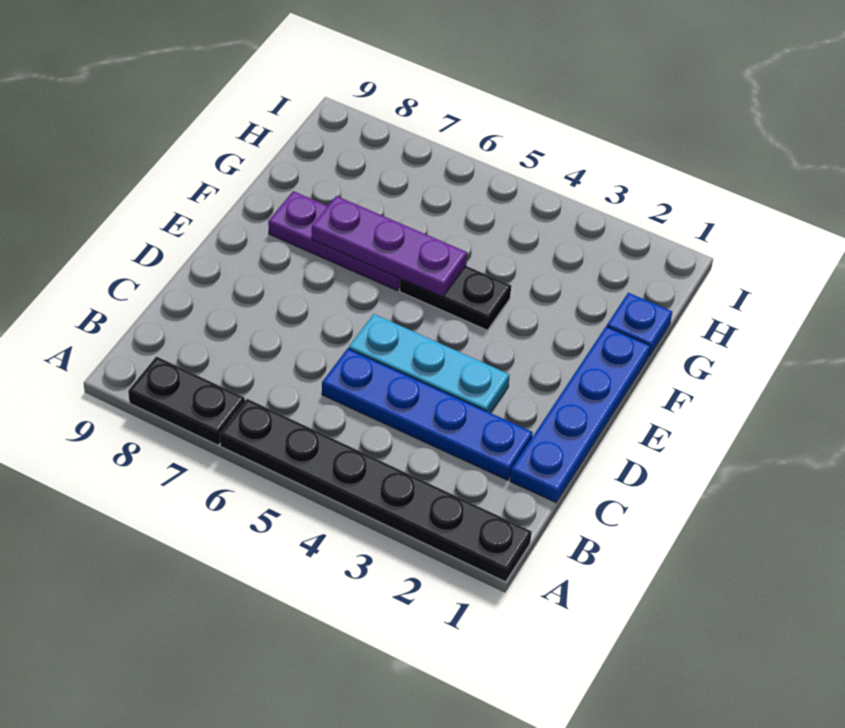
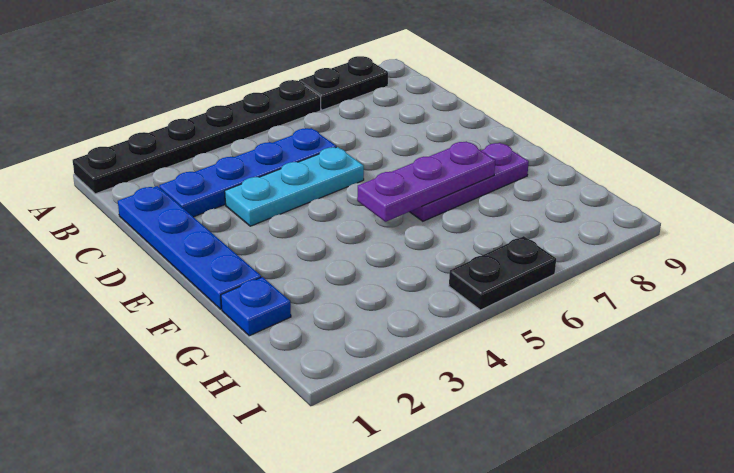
black 1x2 plate [400,266,511,330] -> black 1x2 plate moved to [449,236,556,310]

